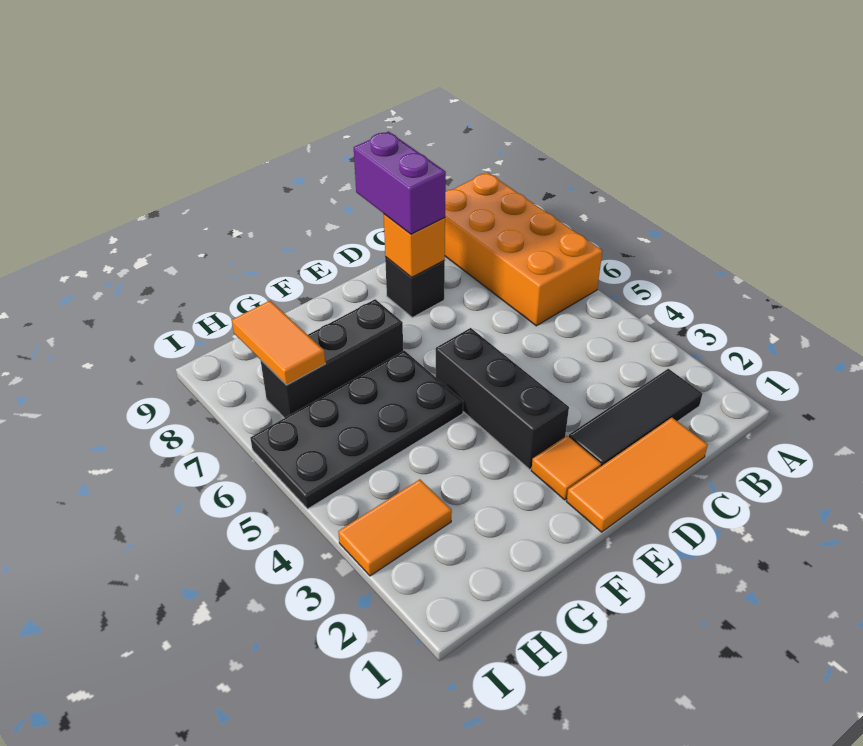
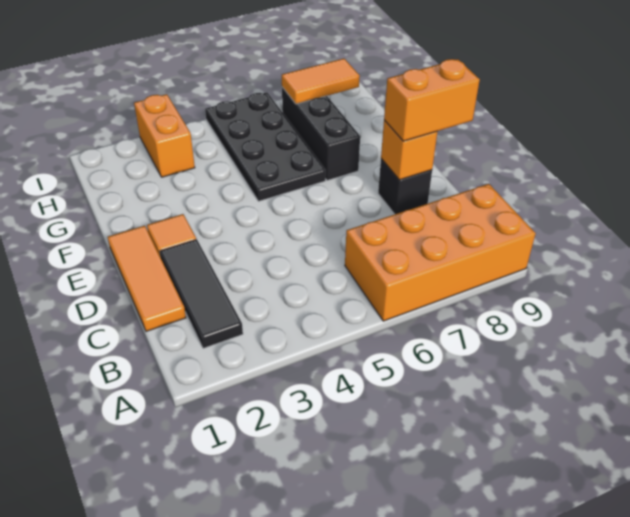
purple 1x2 brick [354,132,446,234] -> orange 1x2 brick [384,59,480,141]
black 1x3 brick [436,328,569,469] -> none
orange 1x2 tile [338,479,452,576] -> orange 1x2 brick [134,94,195,177]

